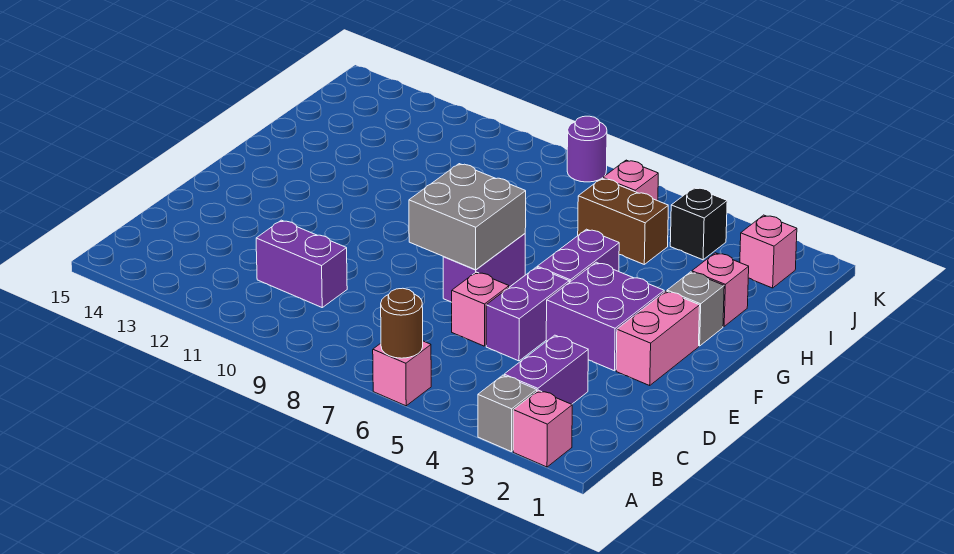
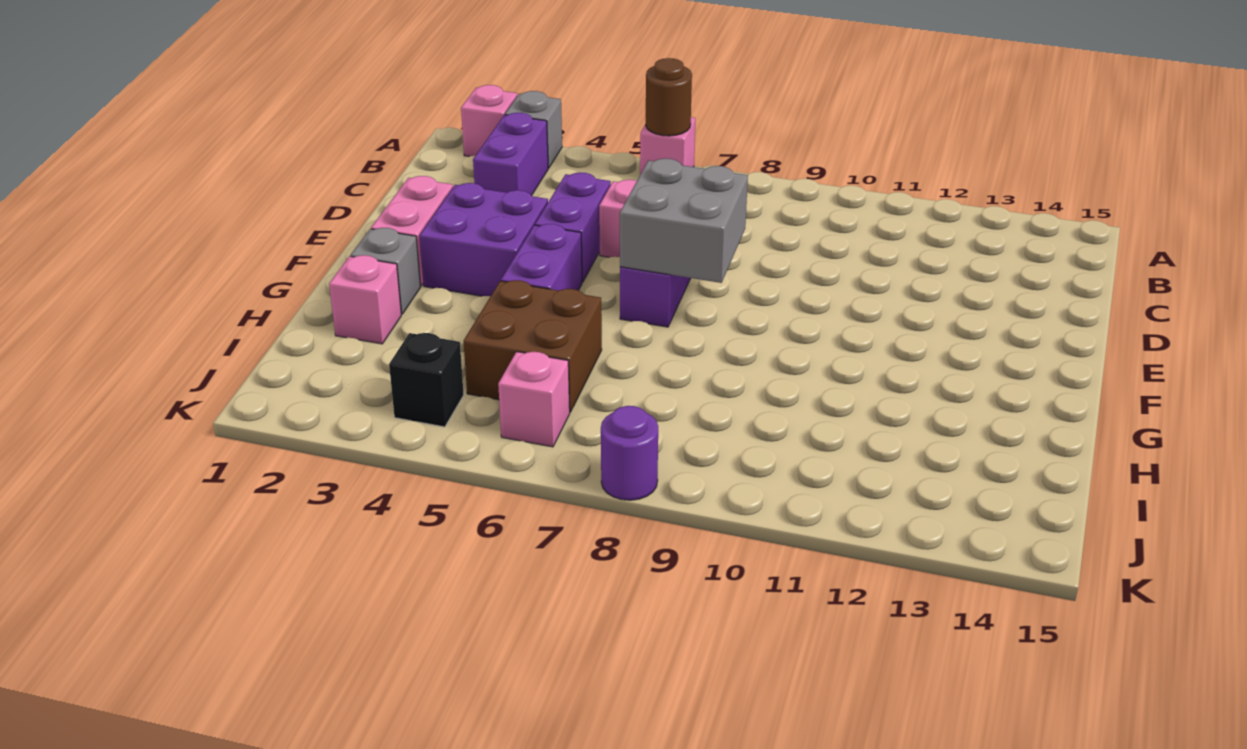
purple 1x2 brick [256,220,347,307] -> none
brown 1x2 brick [578,178,668,264] -> brown 2x2 brick [464,280,602,412]
pink 1x1 brick [740,215,797,288] -> none

